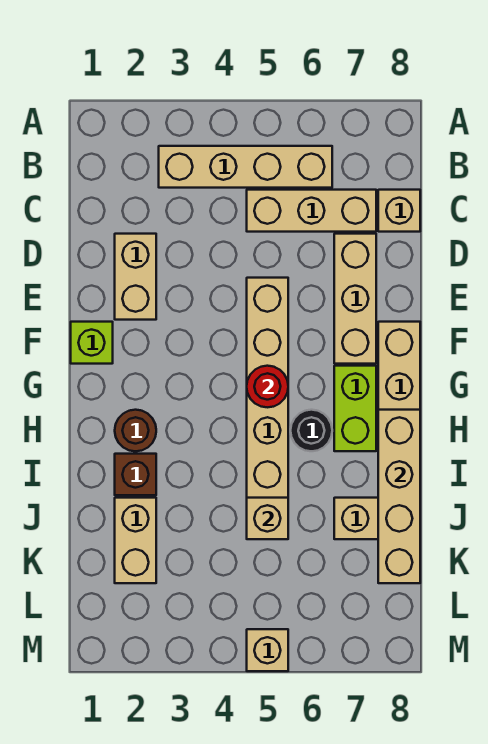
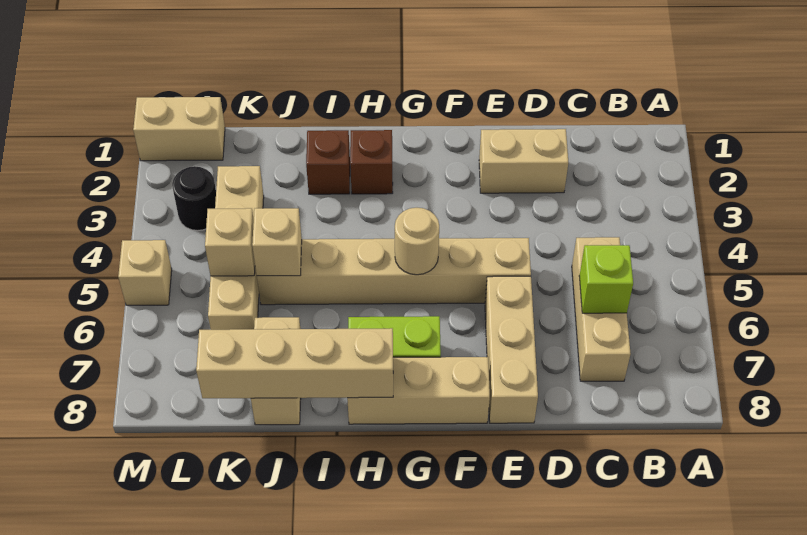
tan 1x4 brick [159,146,332,188] -> tan 1x4 brick moved to [208,166,264,330]
tan 1x1 brick [378,190,420,232] -> tan 1x1 brick moved to [205,208,255,276]
tan 1x3 brick [334,234,376,364] -> tan 1x3 brick turned to [485,276,538,423]
lime 1x1 brick [71,322,113,364] -> lime 1x1 brick moved to [579,245,633,313]
red 1x1 round brick [247,366,288,407] -> tan 1x1 round brick [395,208,439,275]
brown 1x1 round brick [115,410,156,451] -> brown 1x1 brick [350,130,393,194]
black 1x1 round brick [291,410,332,451] -> black 1x1 round brick moved to [172,166,216,231]
tan 1x2 brick [115,498,156,583] -> tan 1x2 brick moved to [133,97,225,161]

